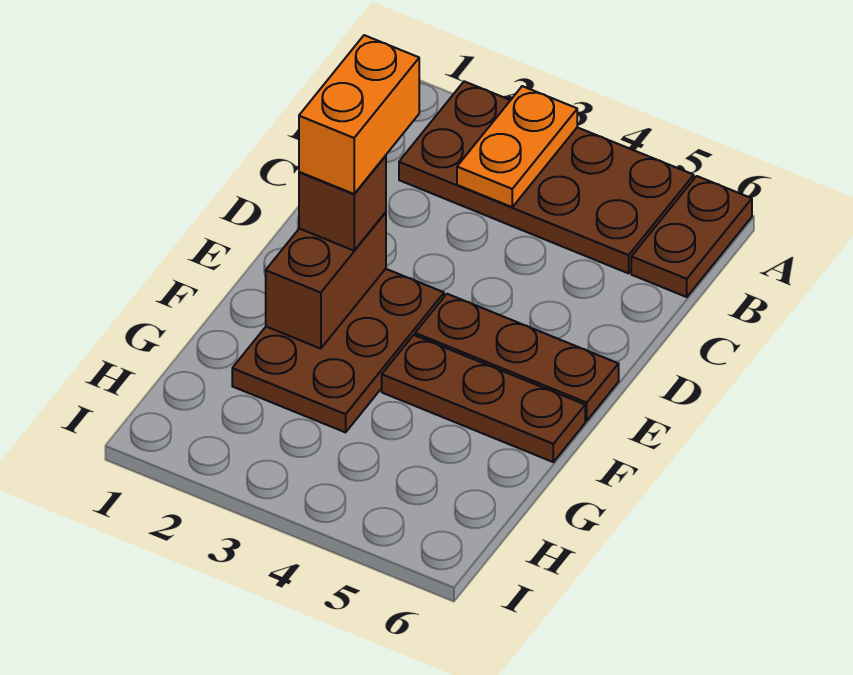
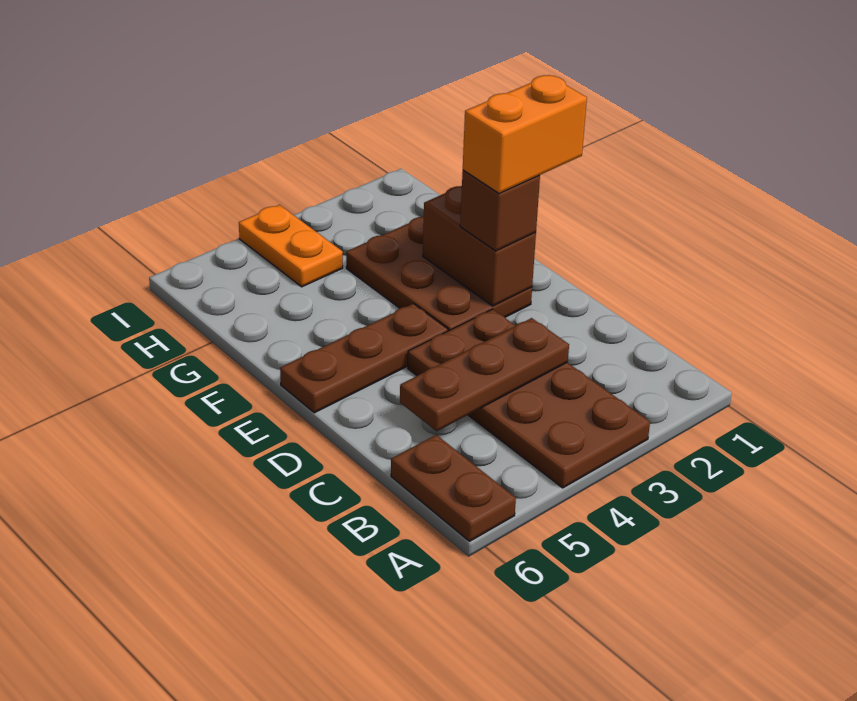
brown 2x4 plate [399,81,694,273] -> brown 2x4 plate turned to [408,309,650,488]
orange 1x2 plate [457,86,577,207] -> orange 1x2 plate moved to [239,205,343,287]
orange 1x2 brick [299,35,419,194] -> orange 1x2 brick turned to [463,75,587,193]
brown 1x3 plate [382,335,585,462] -> brown 1x3 plate moved to [400,318,569,431]

